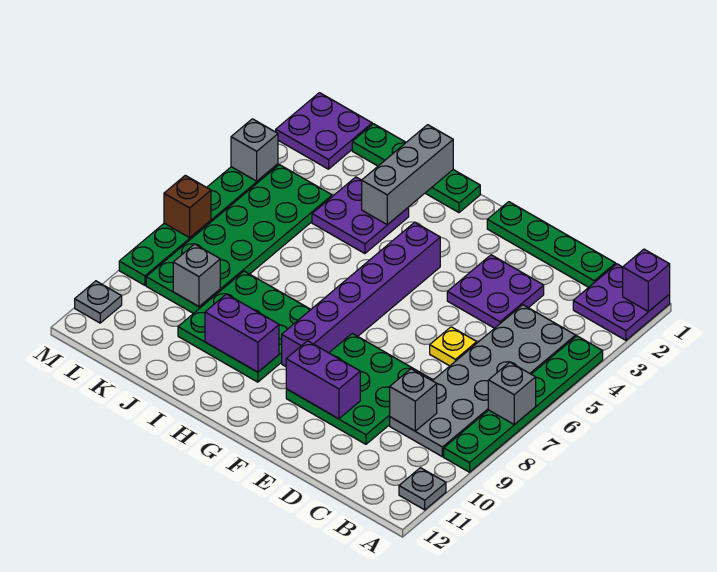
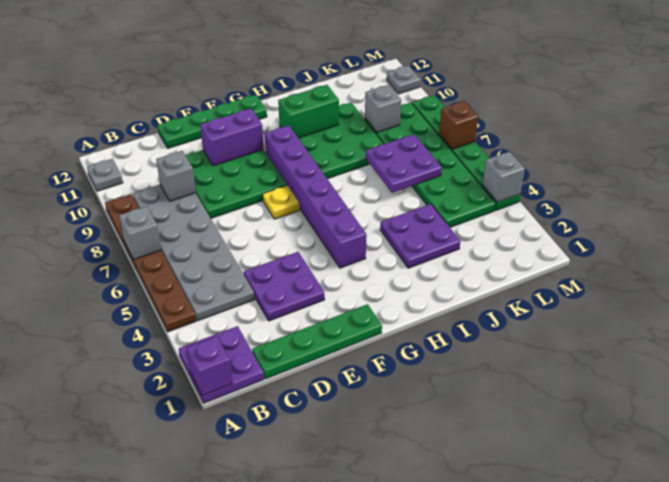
green 1x6 plate [444,336,603,472] -> brown 1x6 plate [105,194,196,332]
yellow 1x1 plate [430,327,477,366] -> yellow 1x1 plate moved to [263,185,300,219]
green 1x4 plate [352,124,480,213] -> green 1x4 plate moved to [157,95,267,148]
purple 1x2 brick [205,294,279,372] -> green 1x2 brick [278,85,339,138]
grey 1x3 brick [362,125,453,225] -> none
purple 2x2 plate [276,93,372,169] -> purple 2x2 plate moved to [366,134,442,193]

